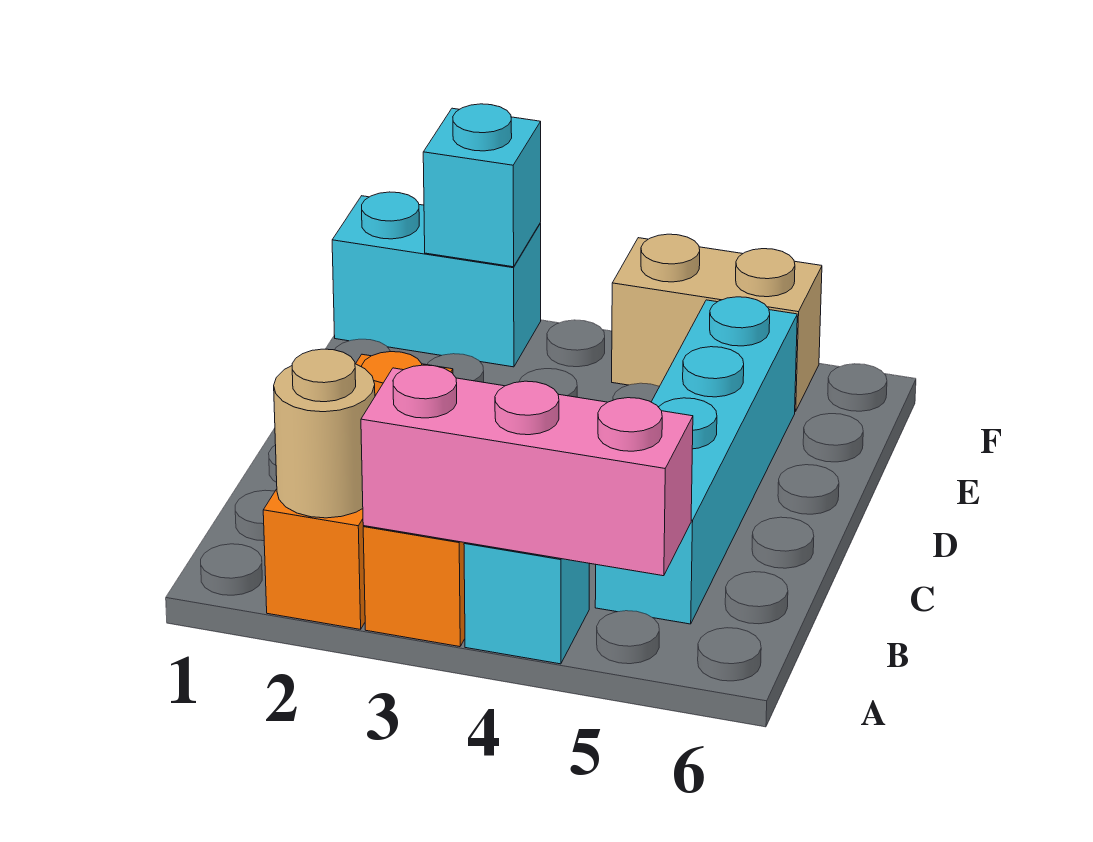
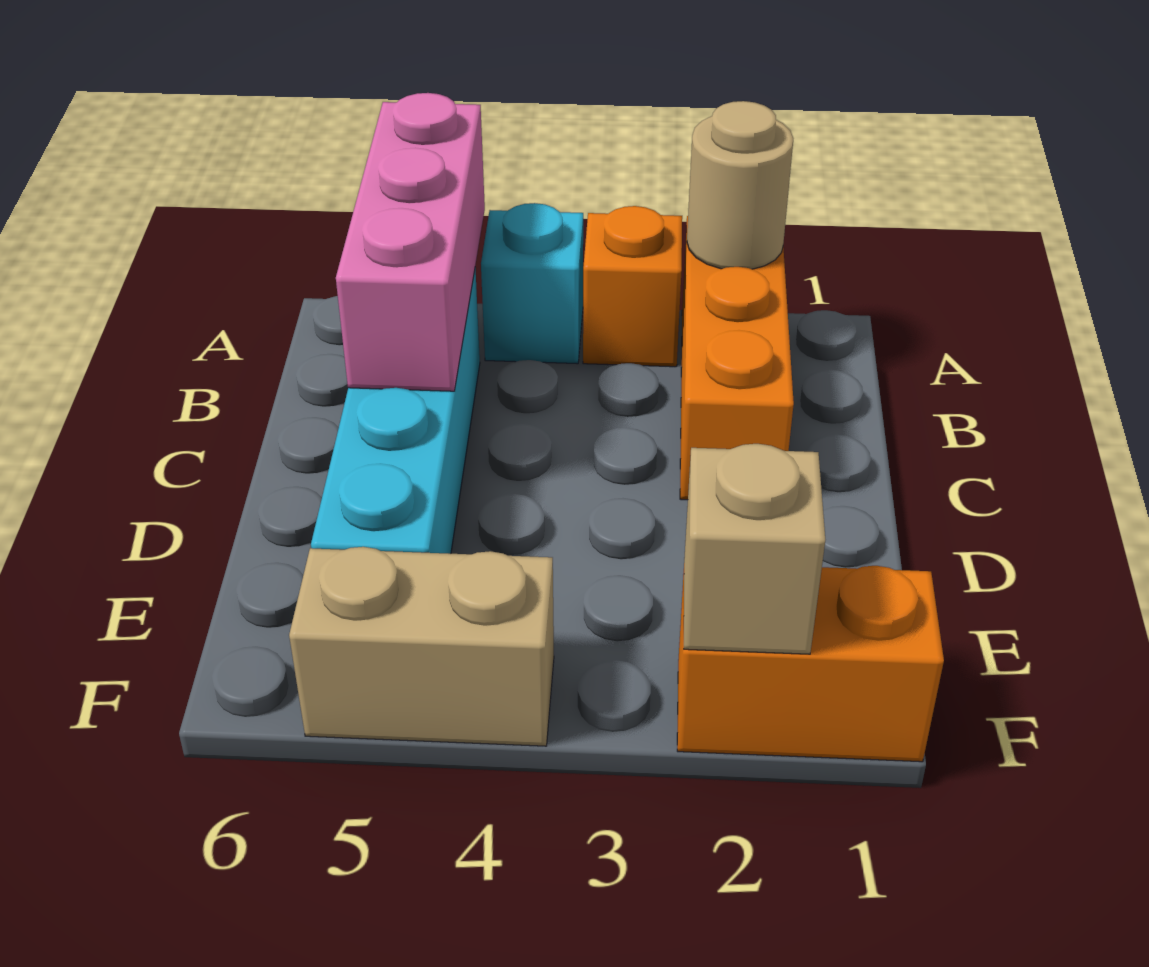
pink 1x3 brick [361,365,693,576] -> pink 1x3 brick turned to [336,93,485,391]
cyan 1x2 brick [332,192,541,367] -> orange 1x2 brick [677,566,944,762]
cyan 1x1 brick [423,104,541,267] -> tan 1x1 brick [684,444,825,654]

